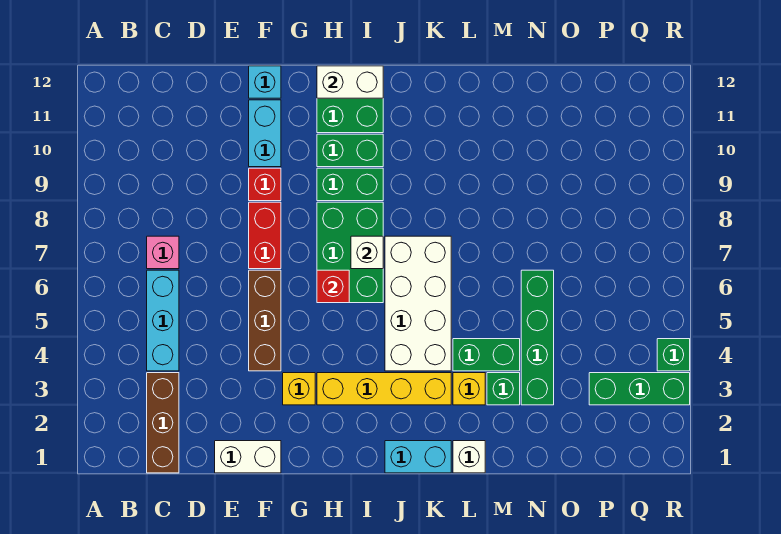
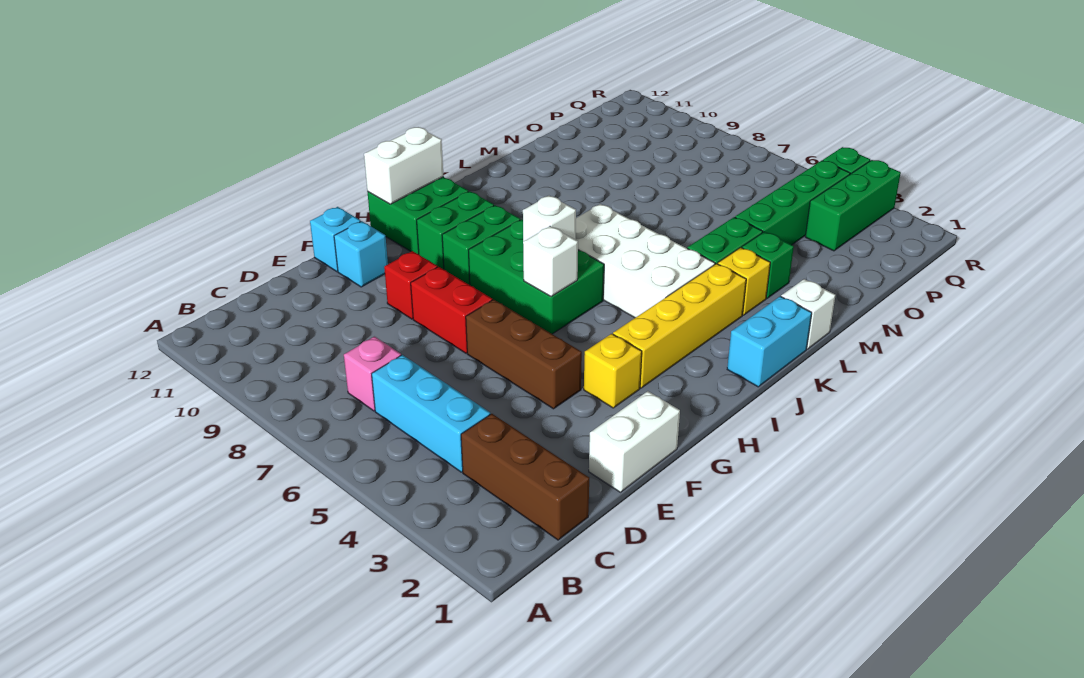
cyan 1x2 brick [249,100,281,167] -> cyan 1x1 brick [334,221,388,287]
red 1x1 brick [317,270,349,303] -> white 1x1 brick [523,226,578,297]
green 1x4 brick [521,270,554,405] -> green 1x4 brick turned to [735,161,850,245]

